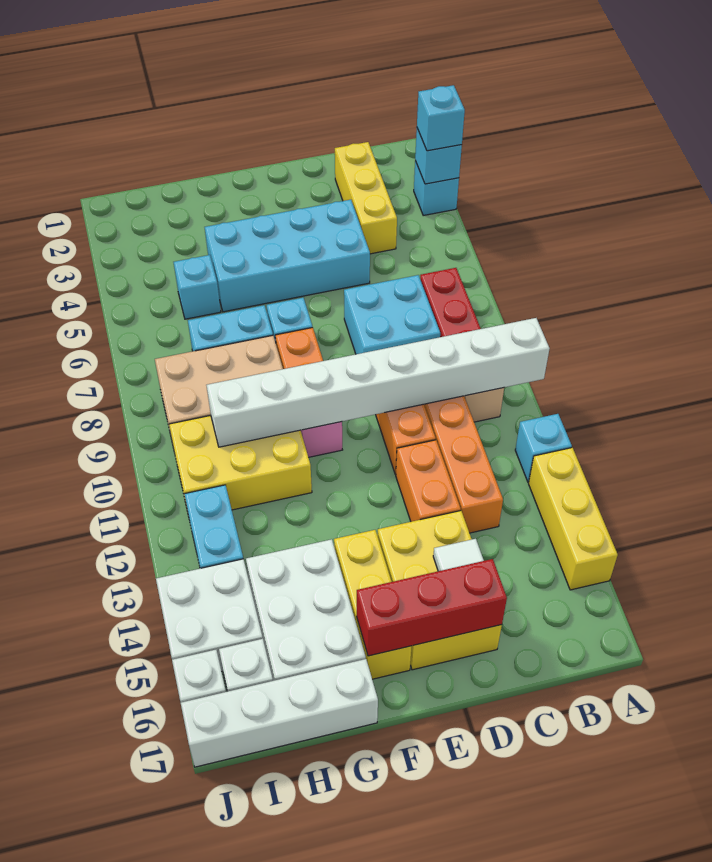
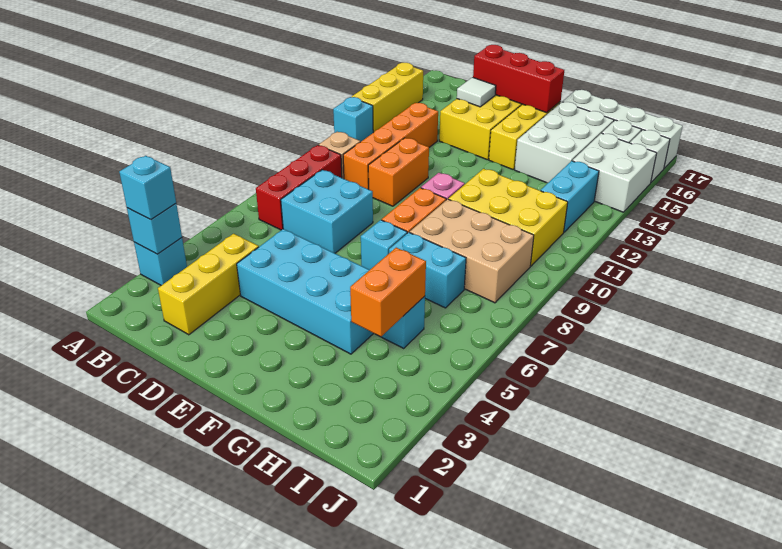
white 1x8 brick [206,318,550,447] -> none
orange 1x2 brick [396,440,461,522] -> orange 1x2 brick moved to [350,248,426,337]

